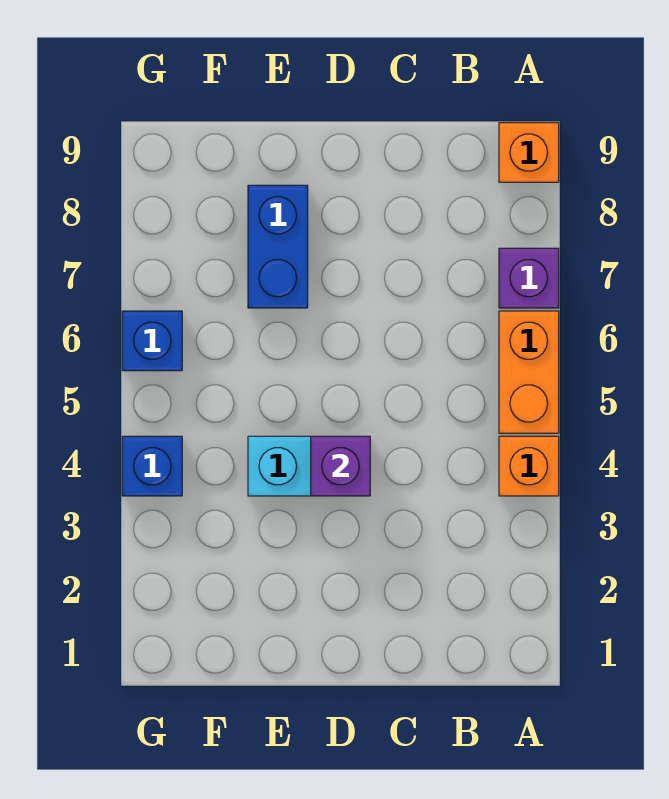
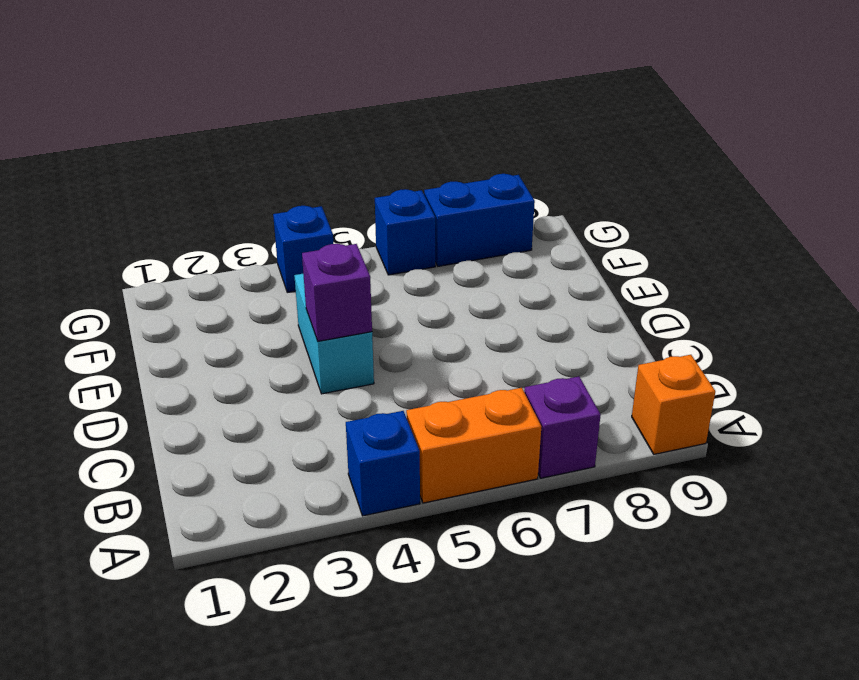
orange 1x1 brick [499,436,559,496] -> blue 1x1 brick [346,411,420,516]
blue 1x2 brick [248,185,308,308] -> blue 1x2 brick moved to [424,174,535,266]

